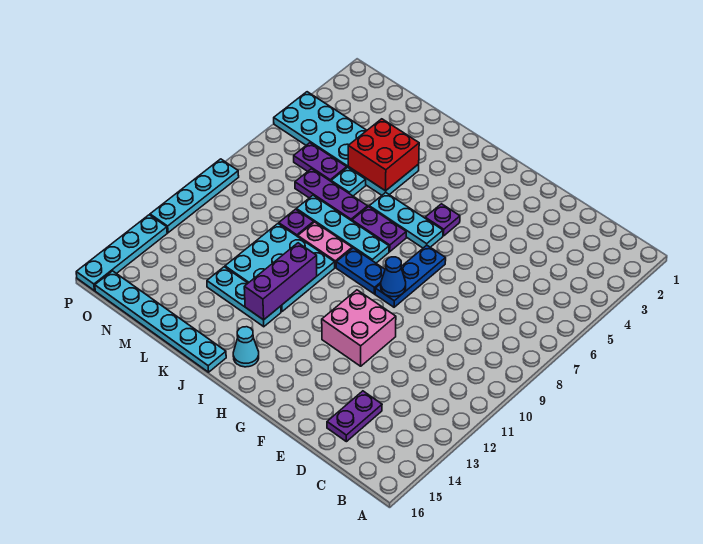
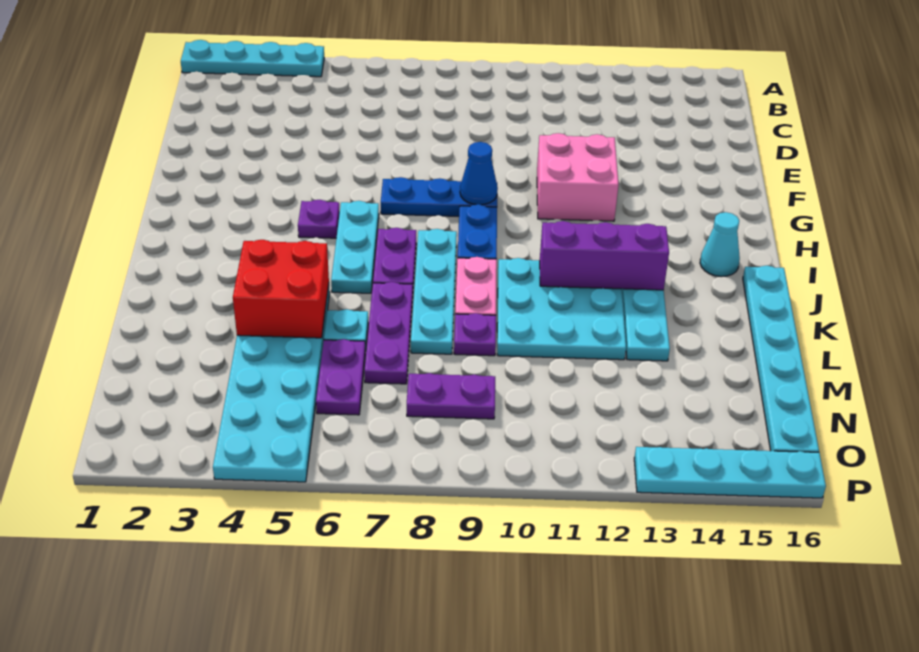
purple 1x2 plate [327,391,382,442] -> purple 1x2 plate moved to [407,373,495,419]
cyan 1x4 plate [150,159,239,233] -> cyan 1x4 plate moved to [181,40,324,77]

